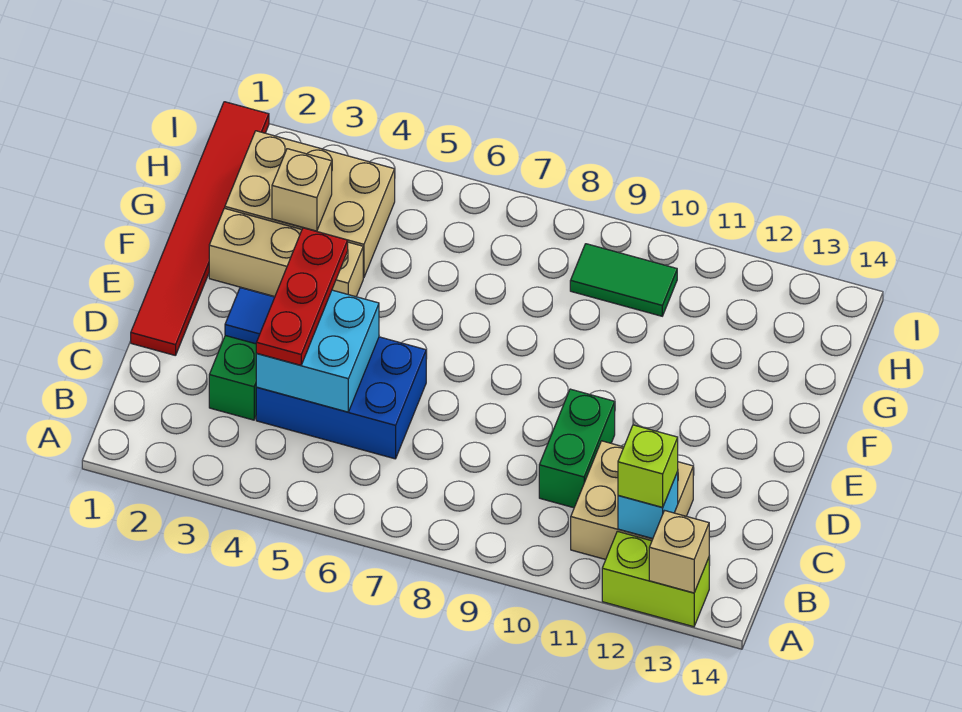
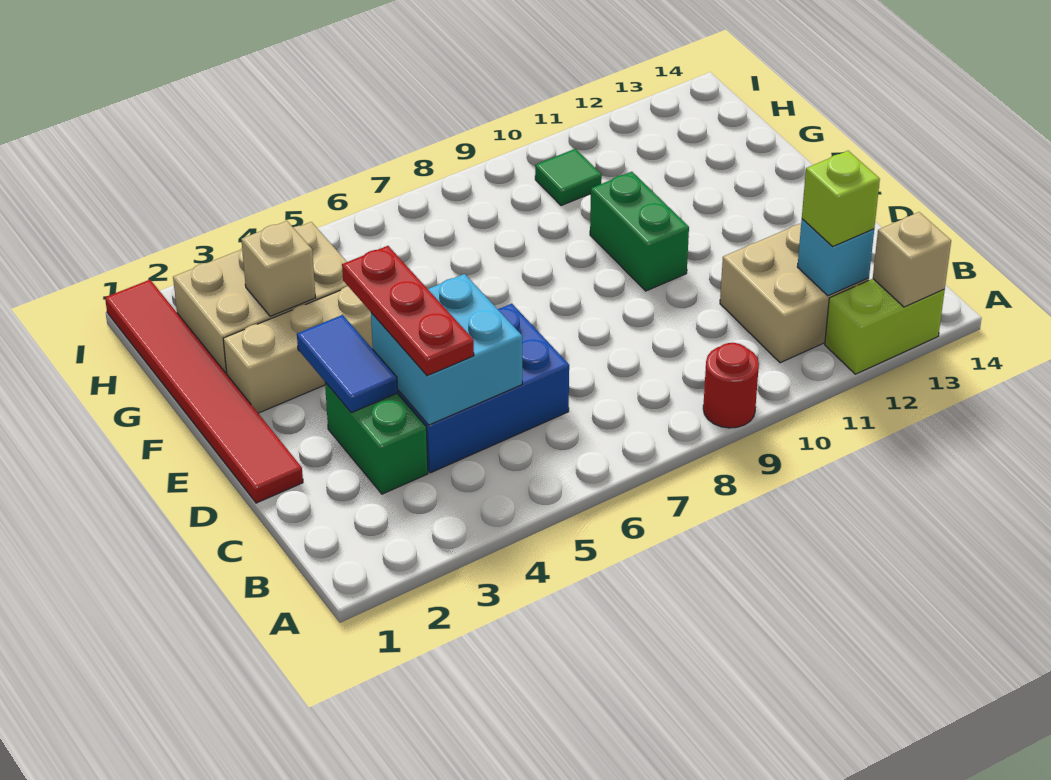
none -> red 1x1 round brick [703,343,759,428]
green 1x2 brick [539,389,615,508] -> green 1x2 brick moved to [590,172,689,291]
blue 1x1 tile [225,288,275,344] -> blue 1x2 tile [297,315,398,413]
green 1x2 tile [570,244,677,316] -> green 1x1 tile [535,149,602,206]

